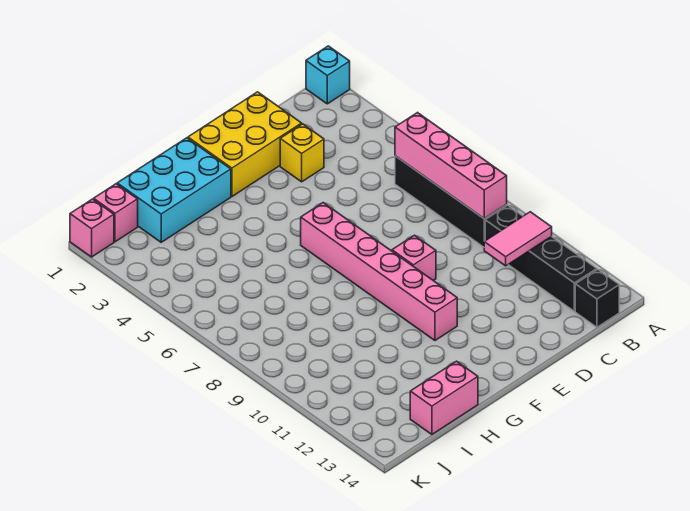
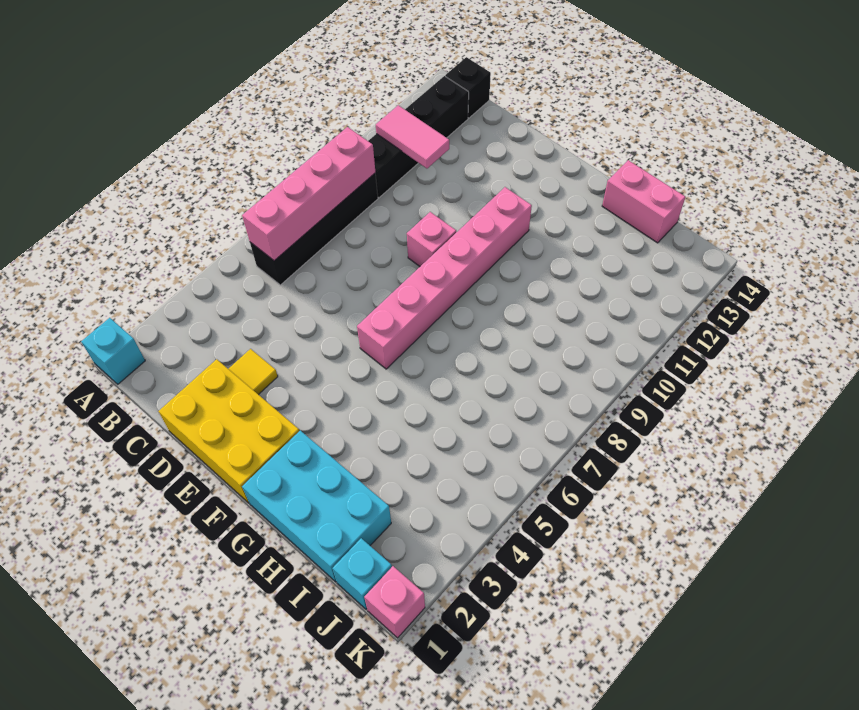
yellow 1x1 brick [280,124,324,182] -> yellow 1x1 tile [229,349,278,395]
pink 1x1 brick [94,184,138,242] -> cyan 1x1 brick [333,538,392,609]

